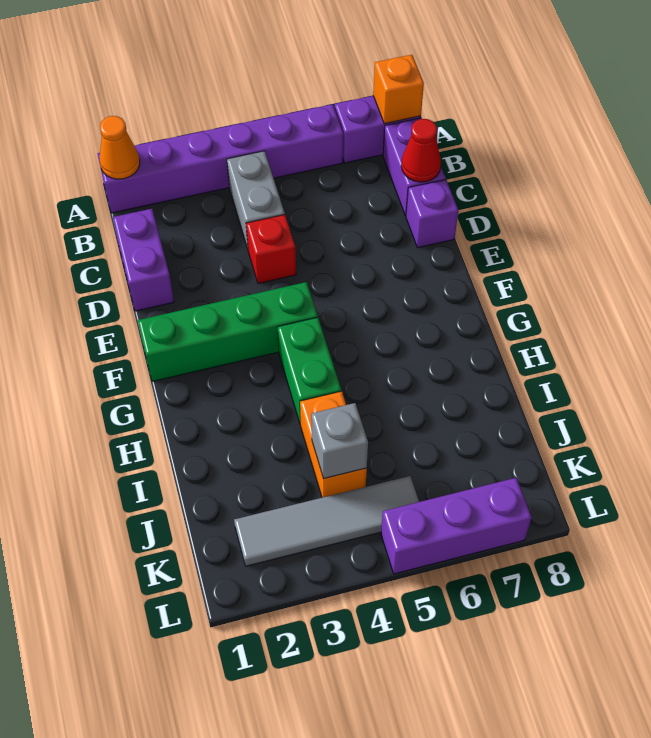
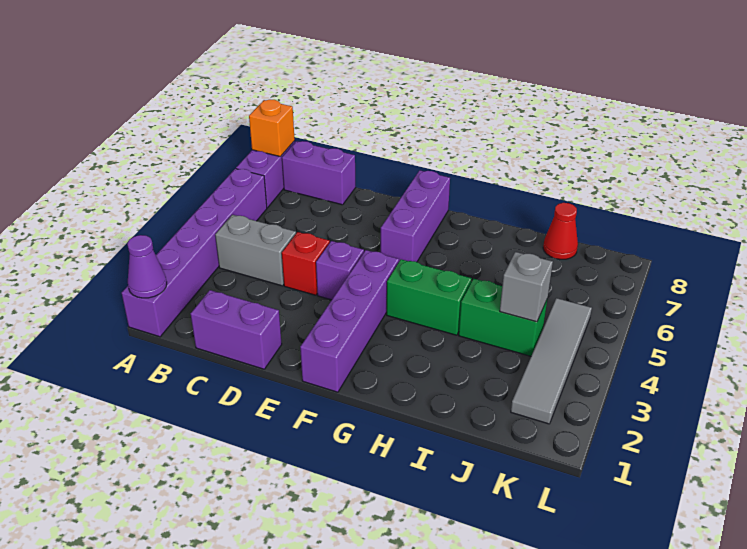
orange 1x1 cone [100,116,140,179] -> purple 1x1 cone [127,235,167,298]
red 1x1 cone [401,119,441,182] -> red 1x1 cone moved to [543,203,578,259]
purple 1x1 brick [406,179,458,248] -> purple 1x1 brick moved to [316,241,364,300]
green 1x4 brick [138,282,318,381] -> purple 1x4 brick [300,250,399,392]
orange 1x2 brick [300,391,367,498] -> green 1x2 brick [459,279,547,356]
purple 1x3 brick [381,478,532,574] -> purple 1x3 brick moved to [381,170,450,262]

